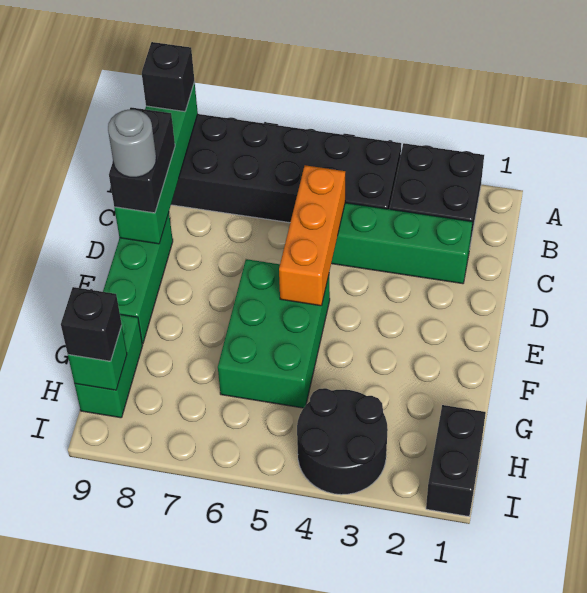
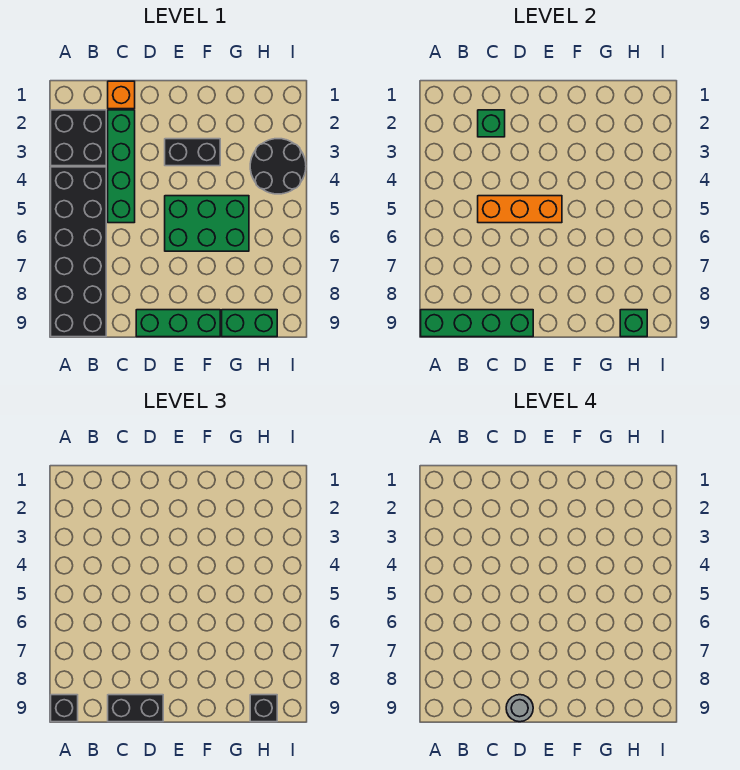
none -> orange 1x1 brick [108,81,135,109]
none -> green 1x1 brick [478,110,505,137]
black 1x2 brick [426,405,486,516] -> black 1x2 brick moved to [165,139,220,166]

